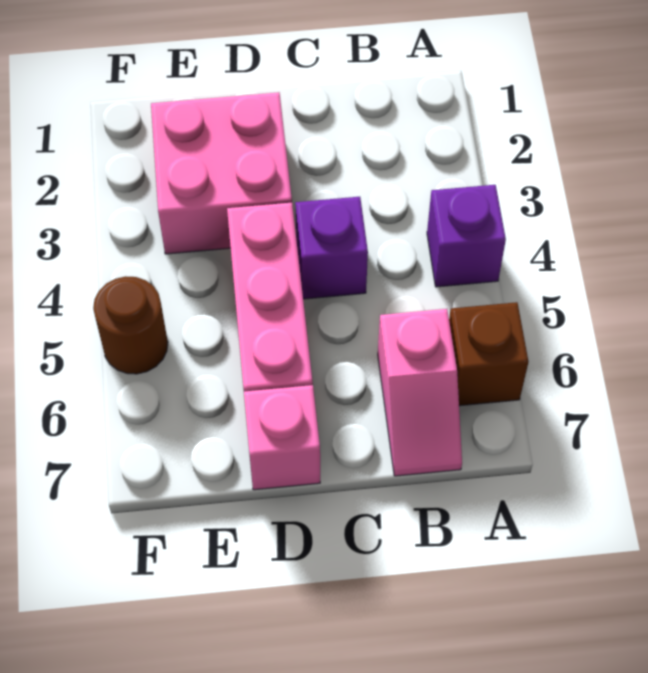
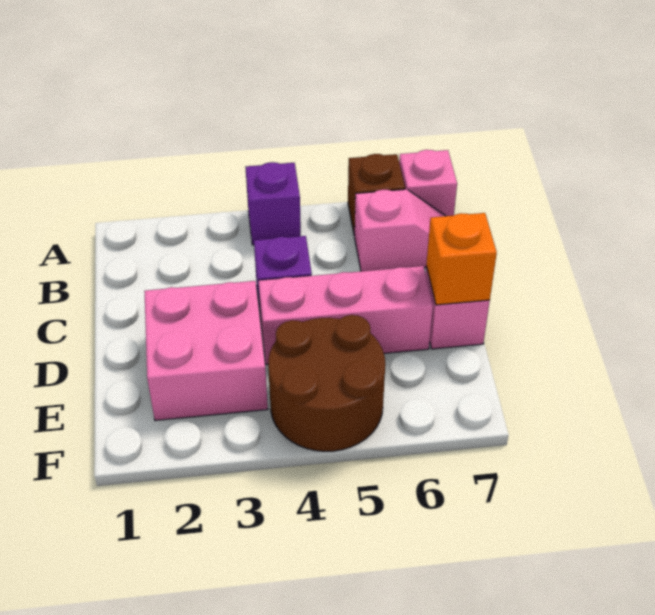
none -> pink 1x1 brick [399,150,457,216]
none -> orange 1x1 brick [426,213,497,305]
brown 1x1 round brick [93,276,168,374] -> brown 2x2 round brick [268,315,385,451]

